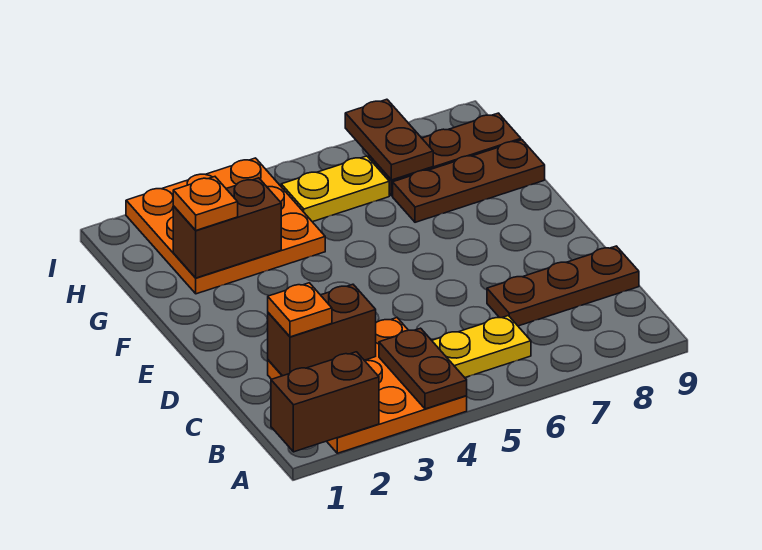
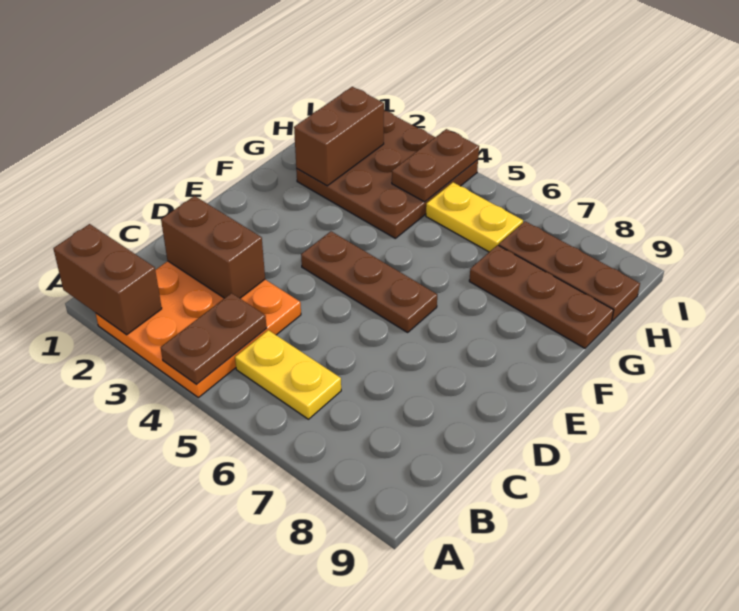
orange 1x1 plate [268,283,332,337] -> none
brown 1x3 plate [487,246,639,326] -> brown 1x3 plate moved to [301,231,437,332]
orange 3x3 plate [126,158,325,294] -> brown 3x3 plate [296,111,478,238]
brown 1x2 brick [173,178,281,278] -> brown 1x2 brick turned to [294,87,384,186]
orange 1x1 plate [173,177,238,230] -> none
brown 1x2 plate [345,99,433,180] -> brown 1x2 plate moved to [392,129,479,202]

